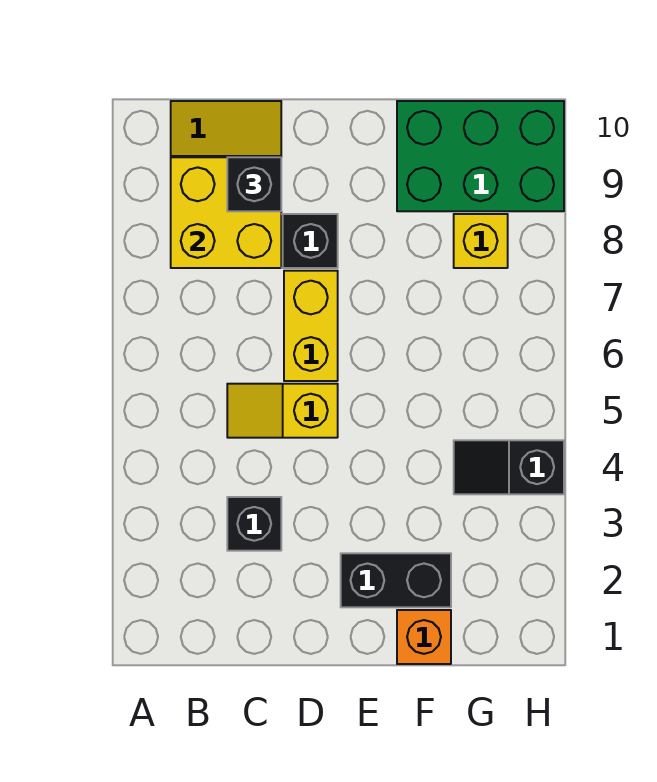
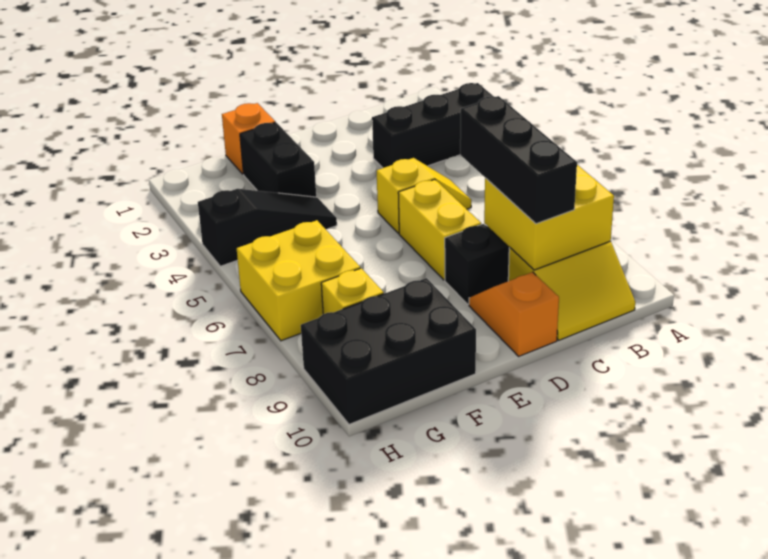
black 1x1 brick [227,497,281,551] -> black 1x3 brick [372,83,494,168]
black 1x1 brick [227,157,281,211] -> black 1x3 brick [460,96,577,224]
none -> orange 1x2 slope [469,272,559,356]
black 1x2 brick [341,553,451,607] -> black 1x2 brick turned to [240,122,316,197]
green 2x3 brick [397,101,564,211] -> black 2x3 brick [301,278,476,424]
black 1x2 slope [454,440,564,494] -> black 1x3 slope [198,189,337,266]
none -> yellow 2x2 brick [237,220,360,341]

